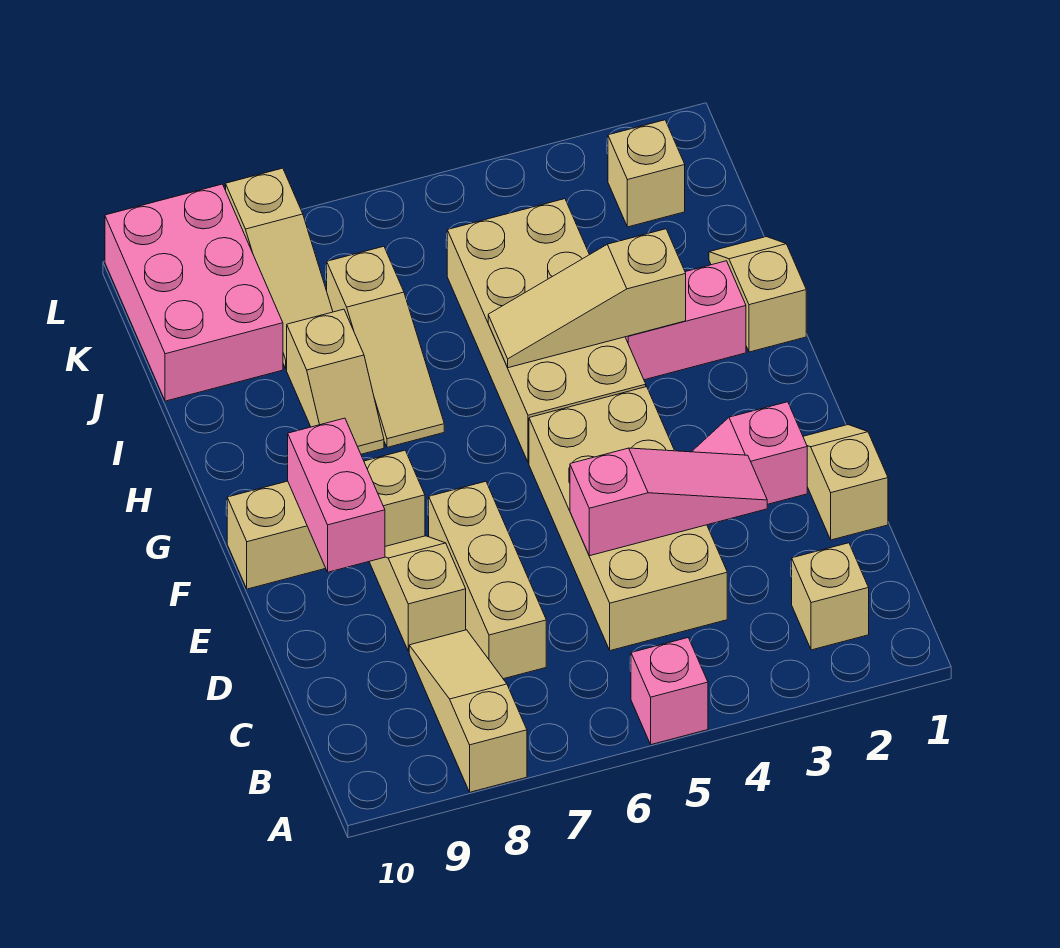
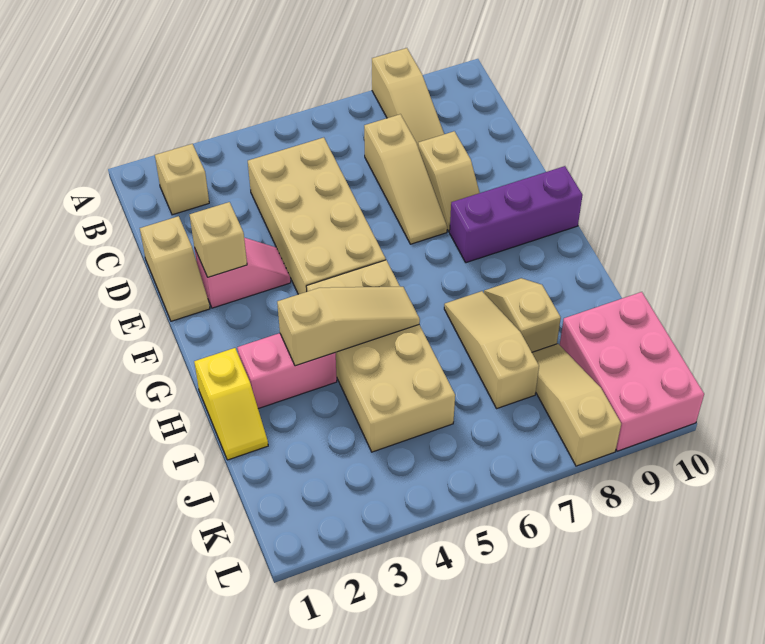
pink 1x1 brick [631,638,708,745] -> none
tan 1x3 brick [429,481,546,679] -> tan 1x3 slope [364,114,447,244]
pink 1x3 slope [570,448,767,556] -> none
pink 1x2 brick [288,418,385,572] -> none
tan 1x3 brick [227,450,425,589] -> purple 1x3 brick [450,166,583,263]
tan 1x2 slope [709,237,806,352] -> yellow 1x2 slope [194,348,268,460]
tan 1x1 brick [608,120,685,227] -> tan 1x1 brick moved to [190,202,247,277]

